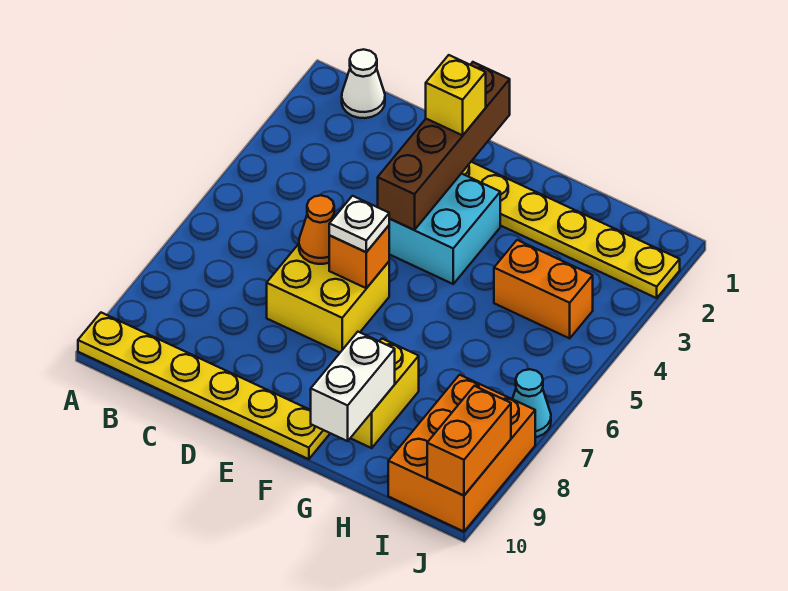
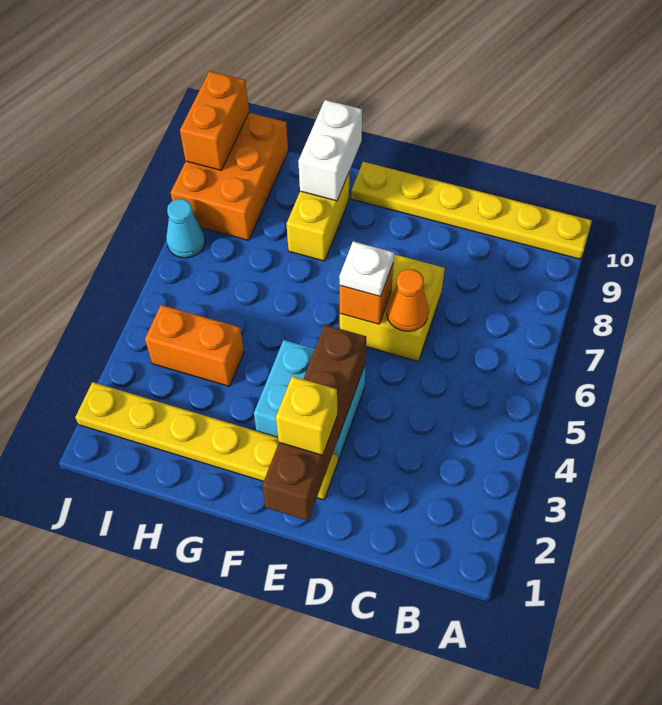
white 1x1 cone [342,49,385,118] -> none

